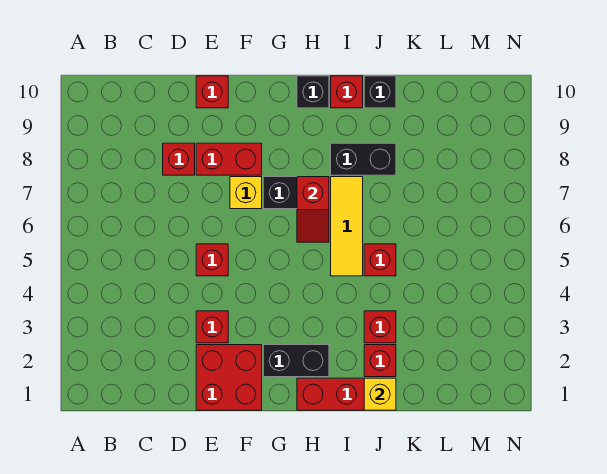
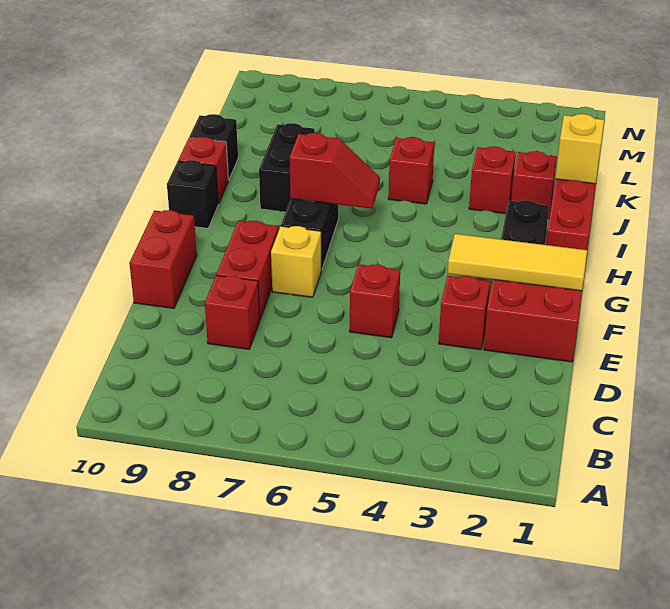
red 1x1 brick [196,76,228,108] -> red 1x2 brick [129,210,197,308]
yellow 1x3 tile [331,177,363,276] -> yellow 1x3 tile moved to [448,234,587,291]

